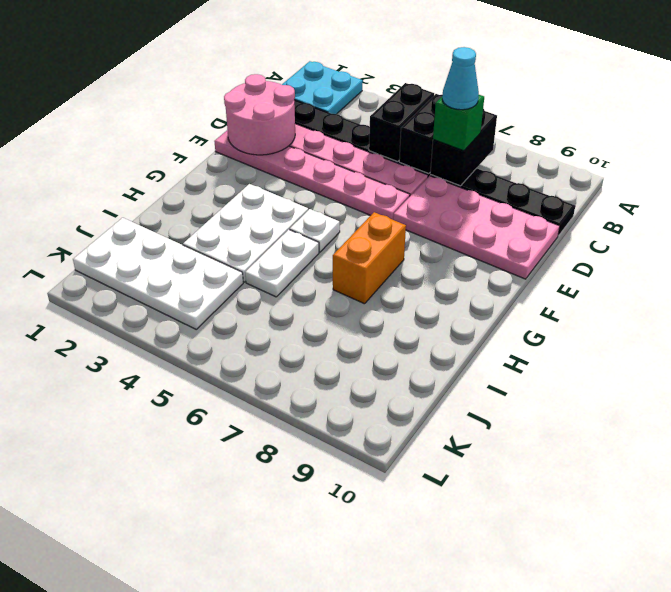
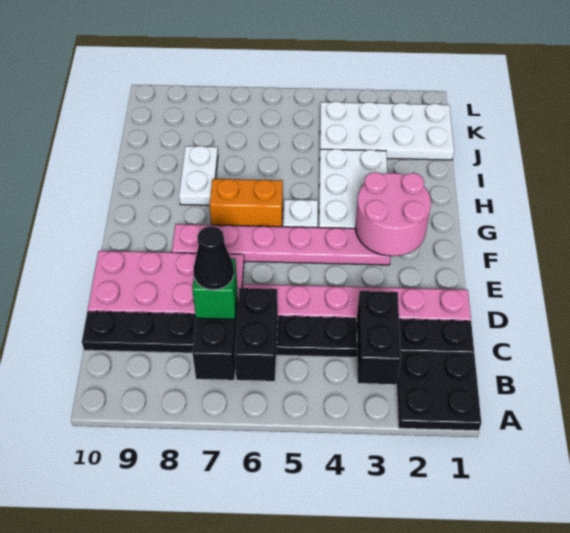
cyan 2x2 plate [282,61,363,114] -> black 2x2 plate [397,352,481,431]
black 1x2 brick [369,83,434,162] -> black 1x2 brick moved to [357,291,401,384]
cyan 1x1 cone [442,47,479,110] -> black 1x1 cone [193,226,234,290]
pink 2x2 round brick [224,74,295,155] -> pink 2x2 round brick moved to [355,172,431,256]
pink 1x6 plate [214,130,410,220] -> pink 1x6 plate moved to [172,224,391,265]
orange 1x2 brick [333,212,406,304] -> orange 1x2 brick turned to [210,179,283,227]
white 1x2 plate [245,230,319,297] -> white 1x2 plate moved to [179,146,218,205]

